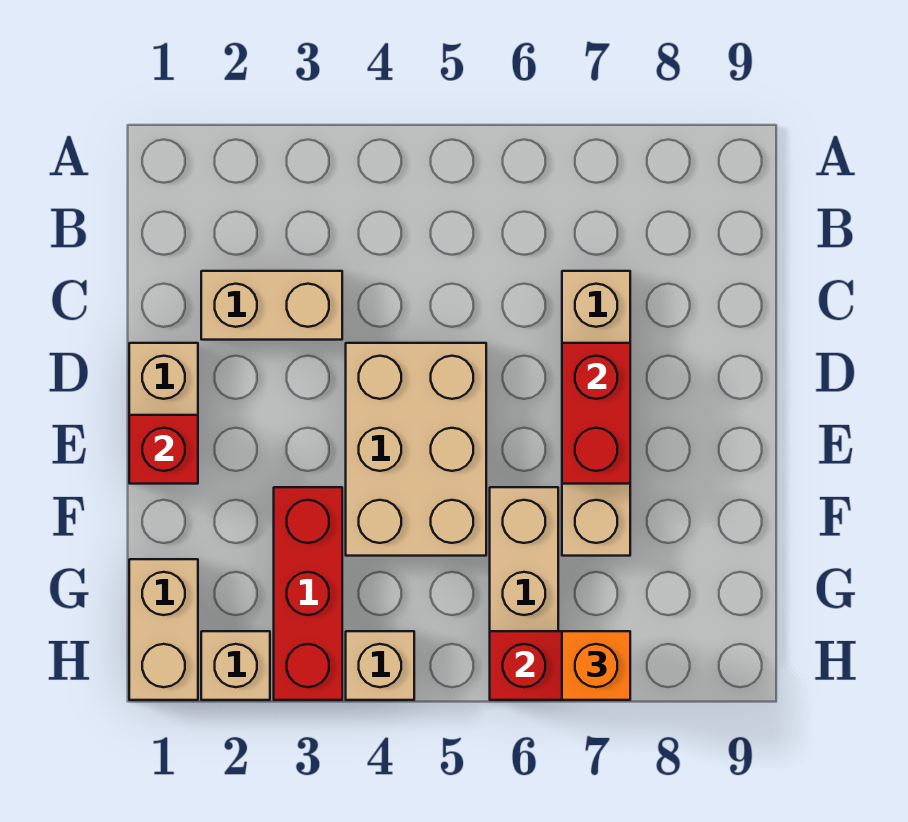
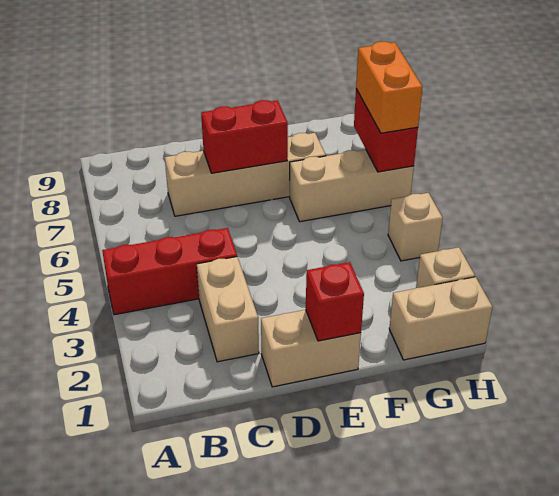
tan 2x3 brick [346,343,486,556] -> none
red 1x3 brick [274,487,342,700] -> red 1x3 brick moved to [102,228,237,315]
orange 1x1 brick [562,631,630,700] -> orange 1x2 brick [356,42,422,133]

